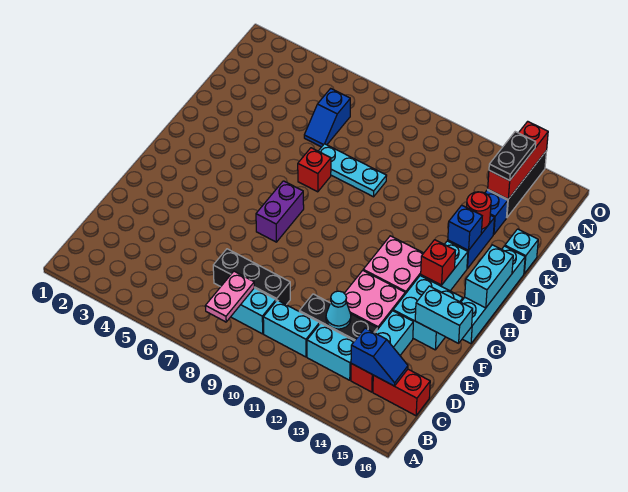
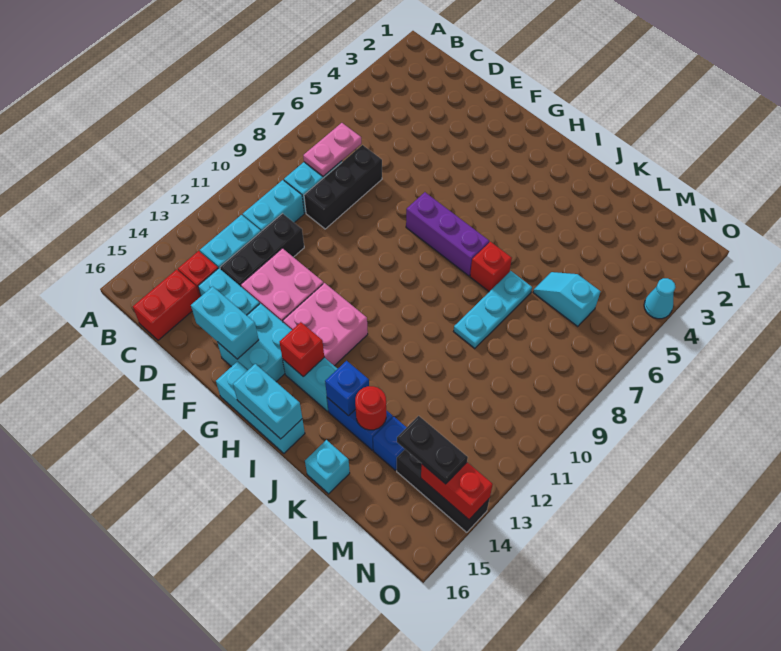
pink 1x2 plate [205,271,254,322] -> pink 1x2 plate turned to [303,123,361,176]
blue 1x2 slope [351,328,408,386] -> none
cyan 1x1 cone [326,291,351,329] -> cyan 1x1 cone moved to [644,278,676,319]
cyan 1x2 brick [415,286,473,343] -> cyan 1x2 brick turned to [191,286,259,359]
purple 1x2 brick [256,181,304,242] -> purple 1x3 brick [406,192,489,276]
cyan 1x4 brick [461,246,525,344] -> cyan 1x3 brick [216,362,305,453]
blue 1x2 slope [304,88,350,147] -> cyan 1x2 slope [533,272,600,327]
red 1x3 brick [488,121,548,199] -> red 1x2 brick [421,462,493,519]

